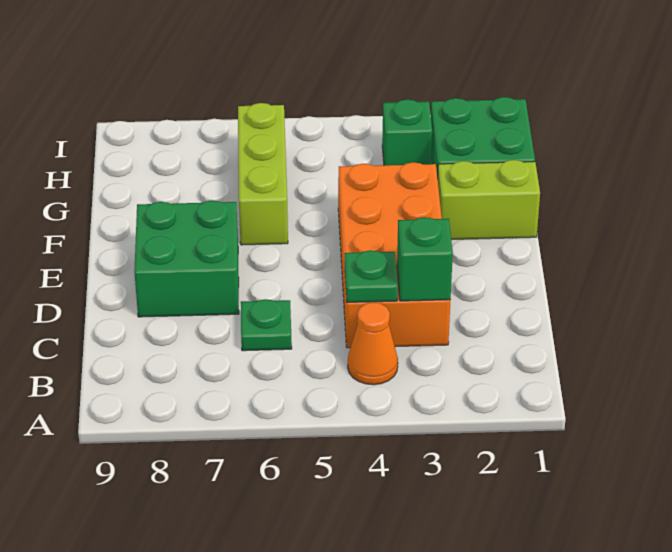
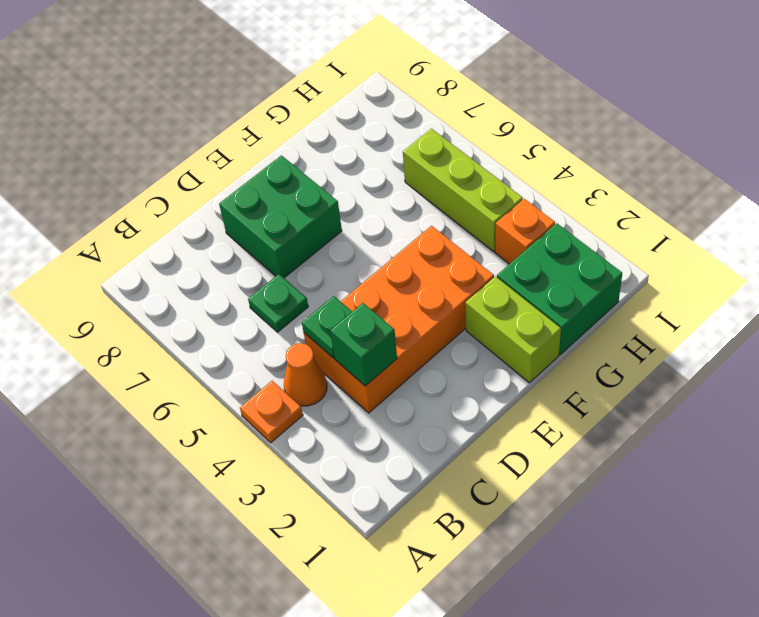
none -> orange 1x1 plate [240,381,303,443]
lime 1x3 brick [238,103,288,245] -> lime 1x3 brick turned to [403,129,523,251]
green 1x1 brick [382,99,432,165] -> orange 1x1 brick [495,199,555,264]

